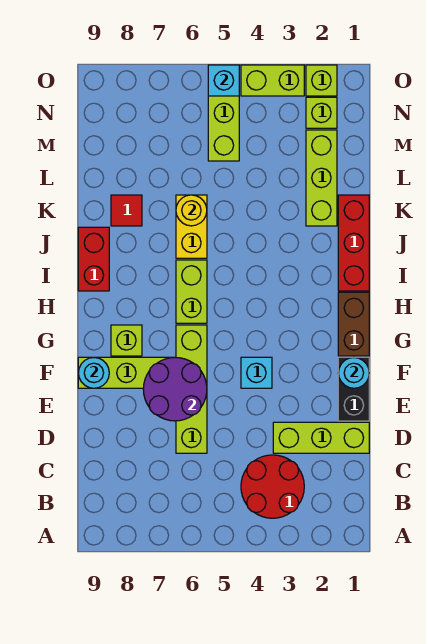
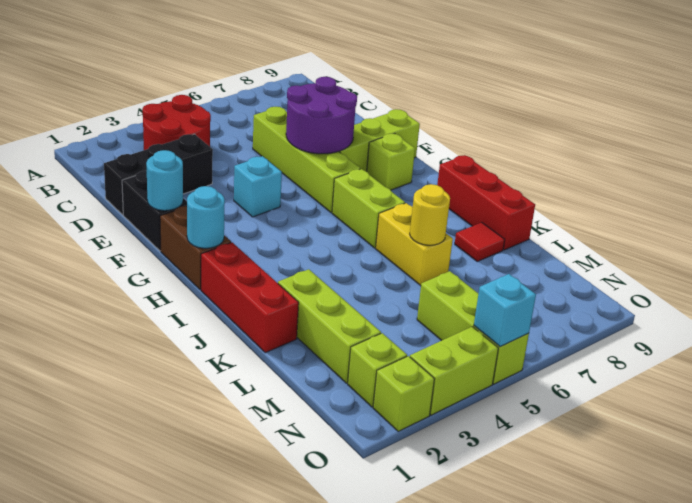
lime 1x3 brick [273,422,369,453] -> black 1x3 brick [104,134,213,215]
cyan 1x1 round brick [78,357,109,388] -> cyan 1x1 round brick moved to [187,186,225,248]
red 1x2 brick [78,227,109,291] -> red 1x3 brick [437,155,535,250]

